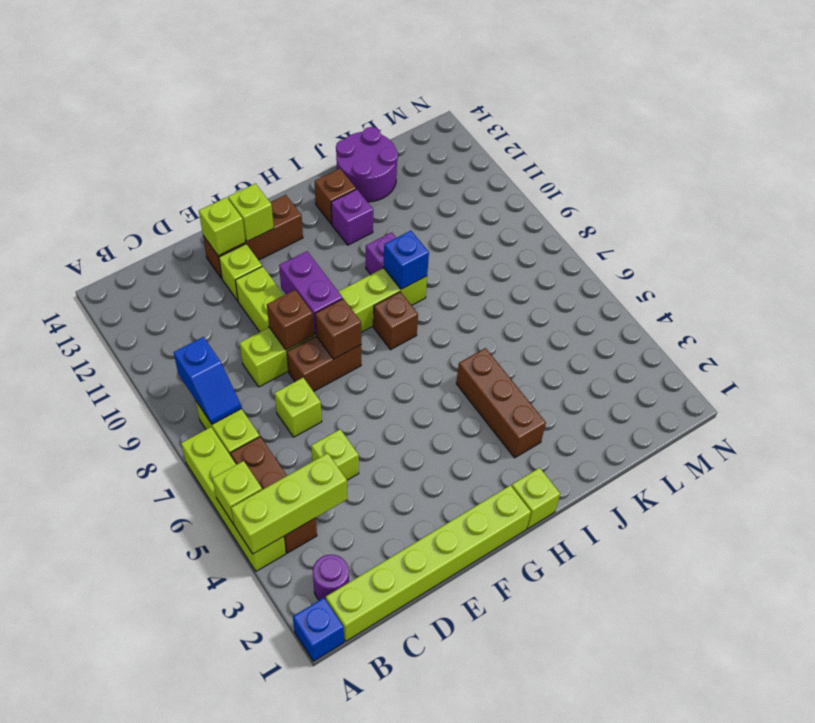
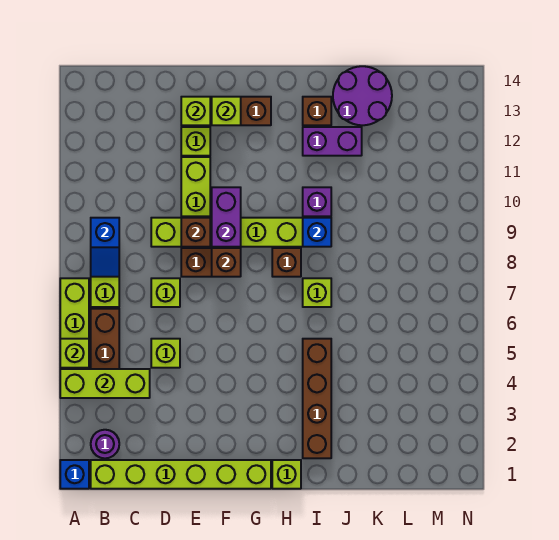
brown 1x3 brick [456,348,546,458] -> brown 1x4 brick [303,339,331,458]
none -> lime 1x1 brick [303,278,331,307]
purple 1x1 brick [331,189,373,245] -> purple 1x2 brick [303,127,362,156]

